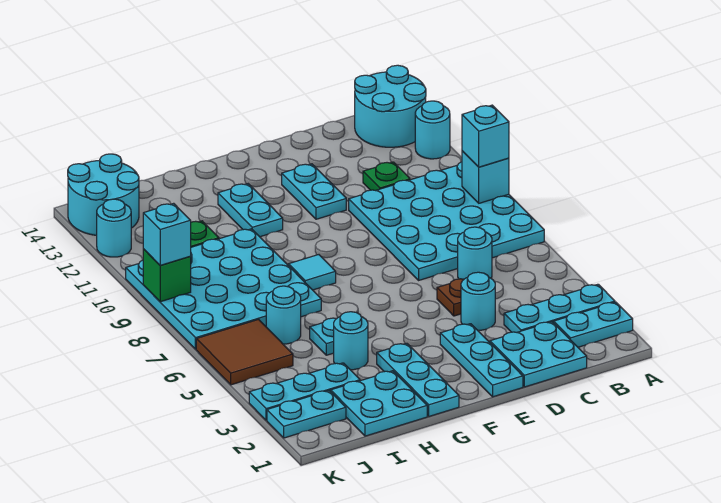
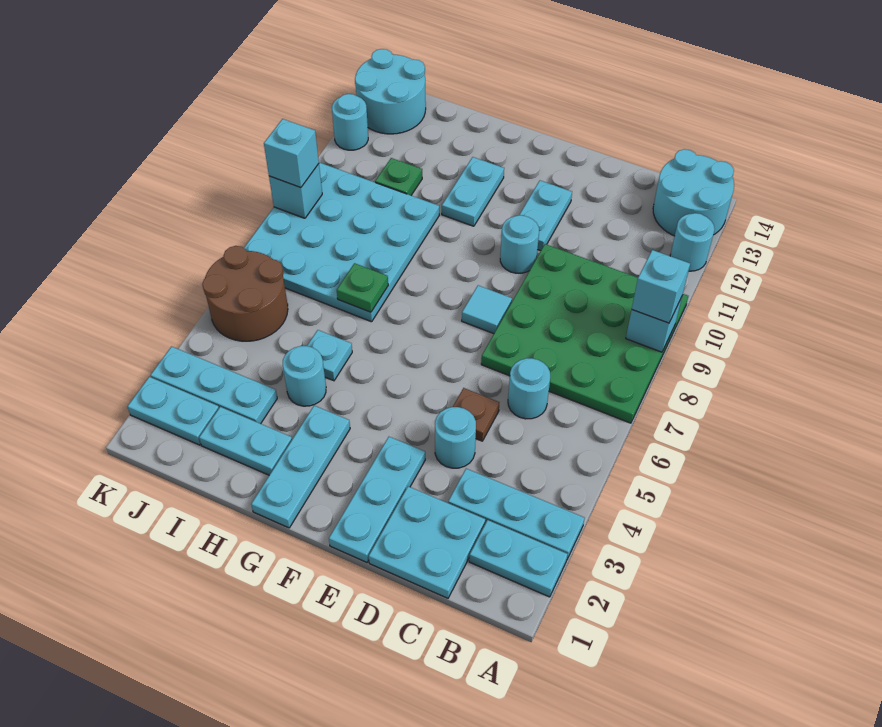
cyan 4x4 plate [349,162,544,280] -> green 4x4 plate [481,244,688,423]
green 1x1 plate [363,162,410,191] -> green 1x1 plate moved to [337,263,388,312]
cyan 1x1 tile [288,255,336,290] -> cyan 1x1 tile moved to [462,285,512,334]
cyan 2x2 plate [331,371,427,436] -> cyan 1x2 plate [199,407,292,475]
cyan 1x1 round brick [266,286,301,344] -> cyan 1x1 round brick moved to [500,215,539,273]
brown 2x2 tile [196,319,293,385] -> brown 2x2 round brick [202,246,288,341]
green 1x1 brick [143,249,191,302] -> cyan 1x1 brick [269,164,322,218]

